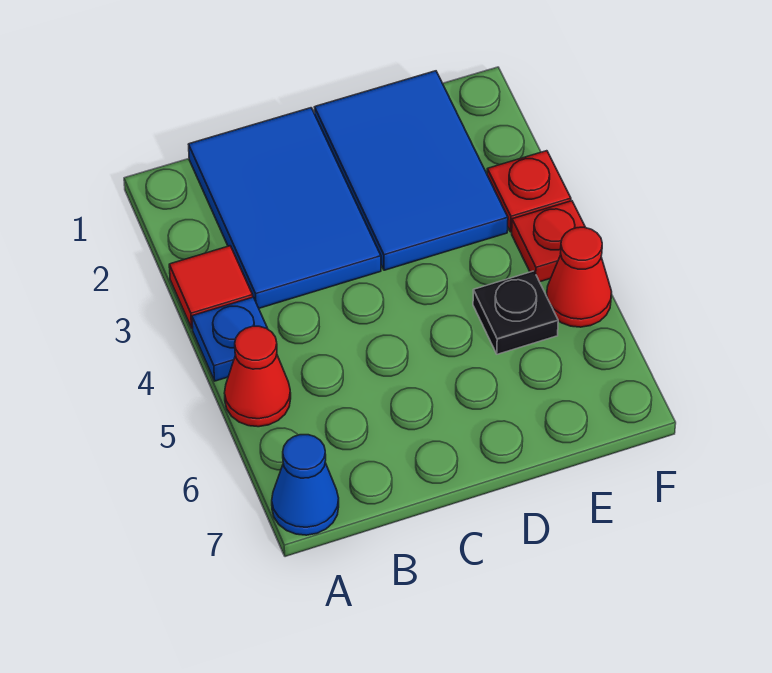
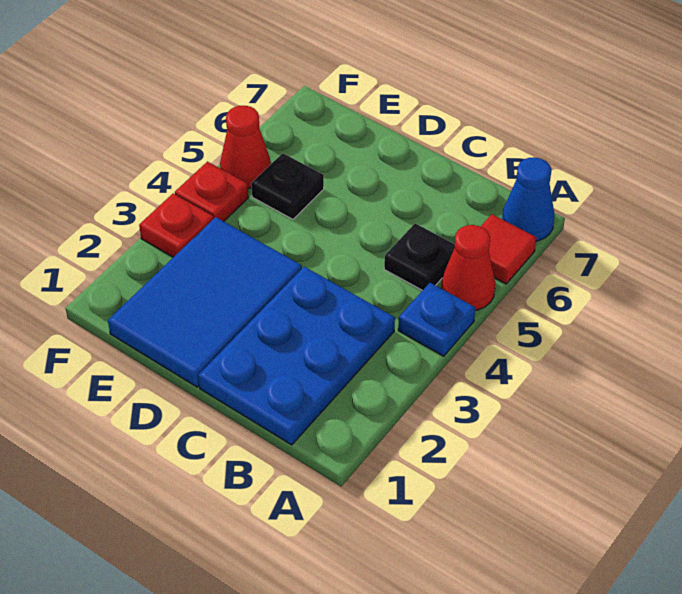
red 1x1 tile [169,246,253,329] -> red 1x1 tile moved to [481,214,536,284]
blue 2x3 tile [189,108,381,308] -> blue 2x3 plate [198,267,395,445]
none -> black 1x1 plate [384,223,455,291]

